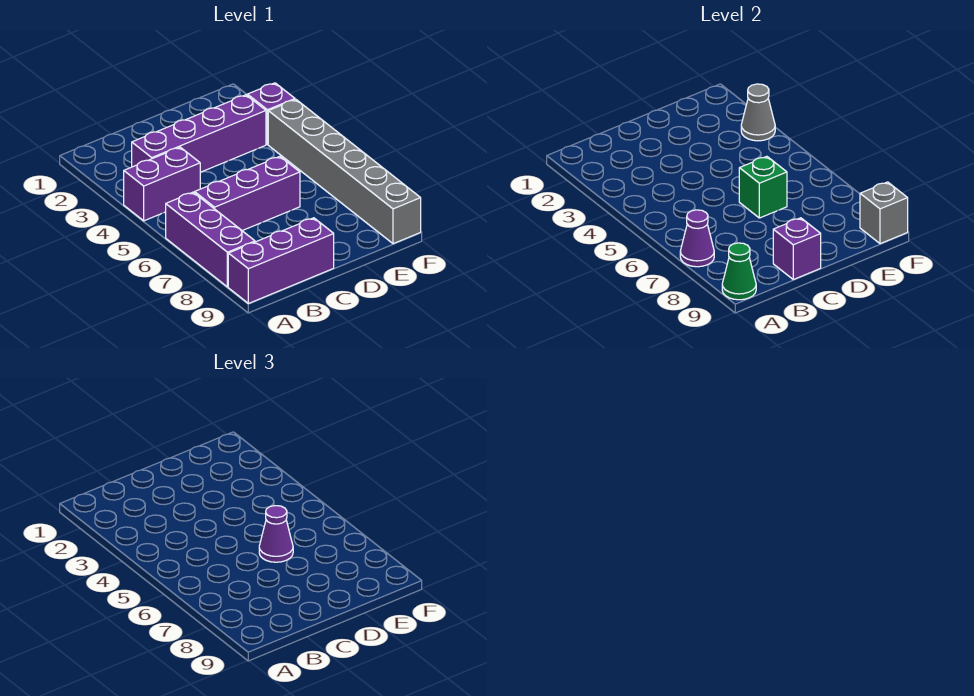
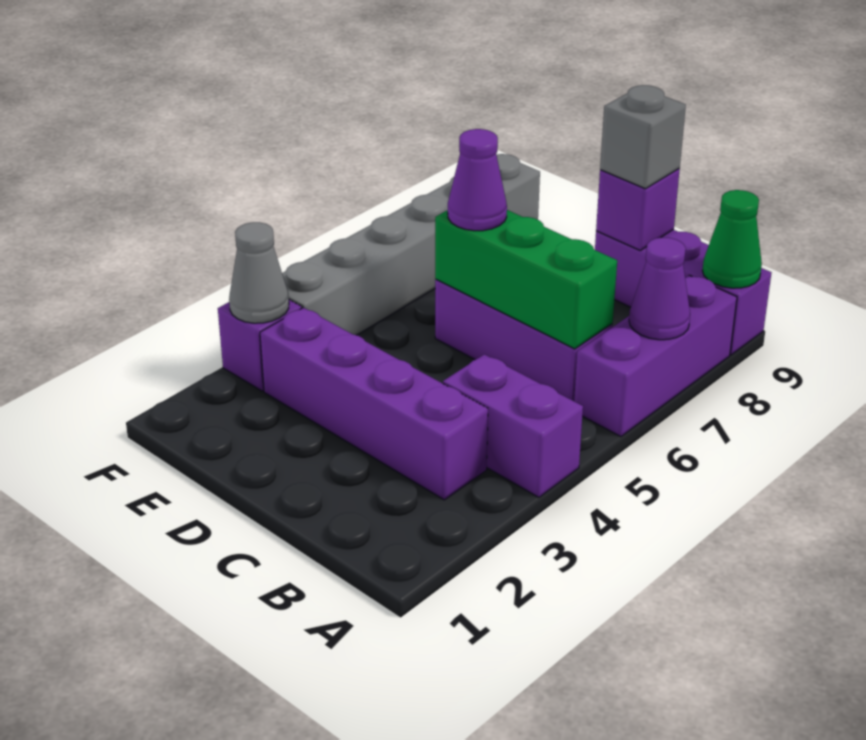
green 1x1 brick [739,156,787,218] -> green 1x3 brick [435,210,617,349]
grey 1x1 brick [860,182,908,244] -> grey 1x1 brick moved to [600,85,686,189]

